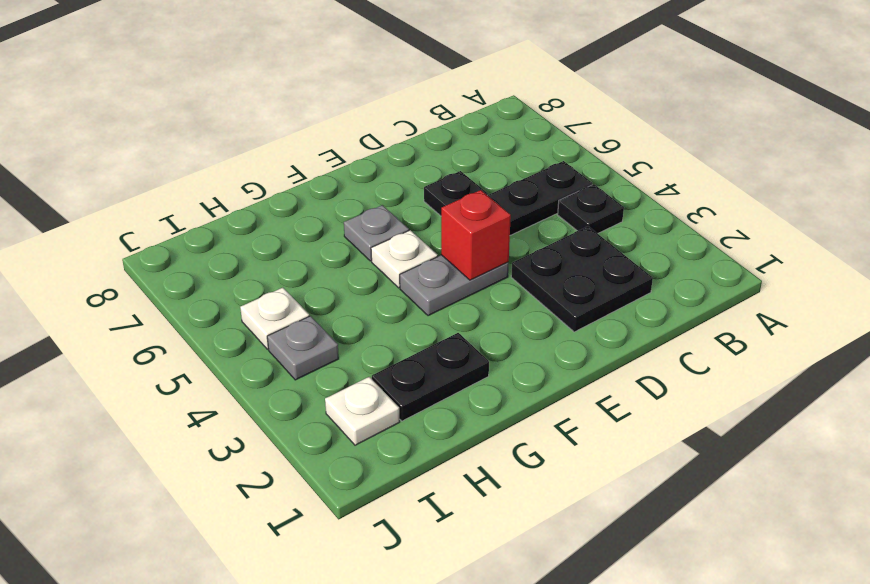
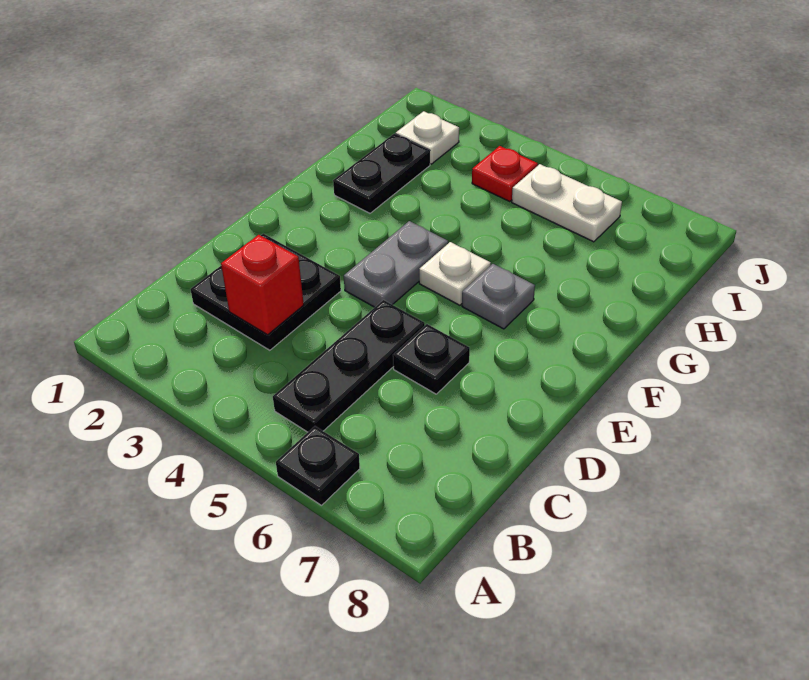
black 1x1 plate [558,184,624,233] -> black 1x1 plate moved to [276,426,360,505]
red 1x1 brick [441,190,511,280] -> red 1x1 brick moved to [221,235,304,335]
grey 1x1 plate [267,316,339,380] -> red 1x1 plate [472,146,538,201]
white 1x1 plate [240,288,309,349] -> white 1x2 plate [512,164,622,242]

